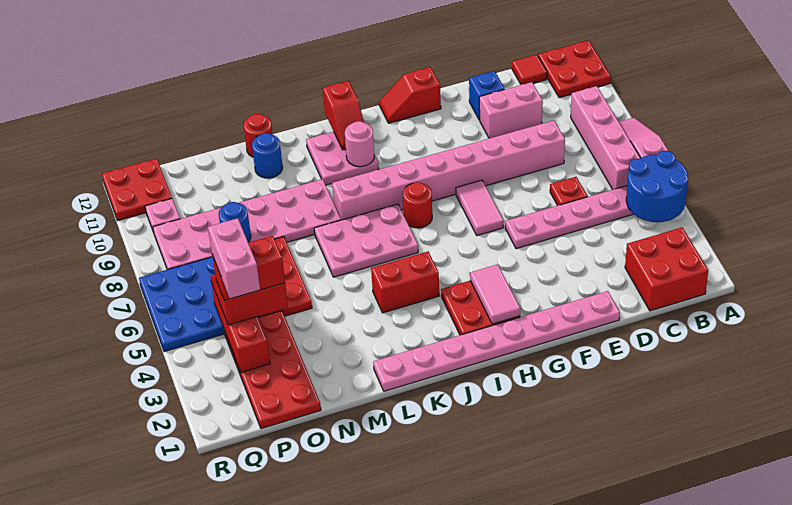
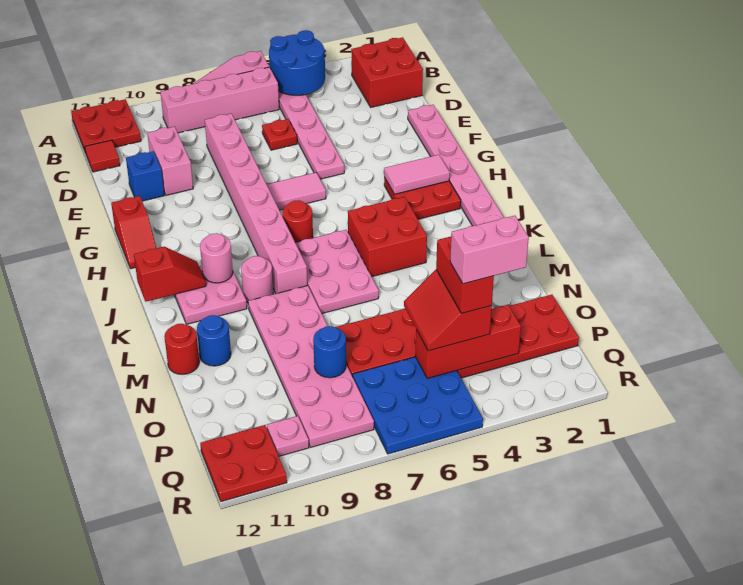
red 1x2 brick [371,252,439,313] -> red 2x2 brick [348,197,427,277]
none -> pink 1x1 round brick [241,256,273,302]

